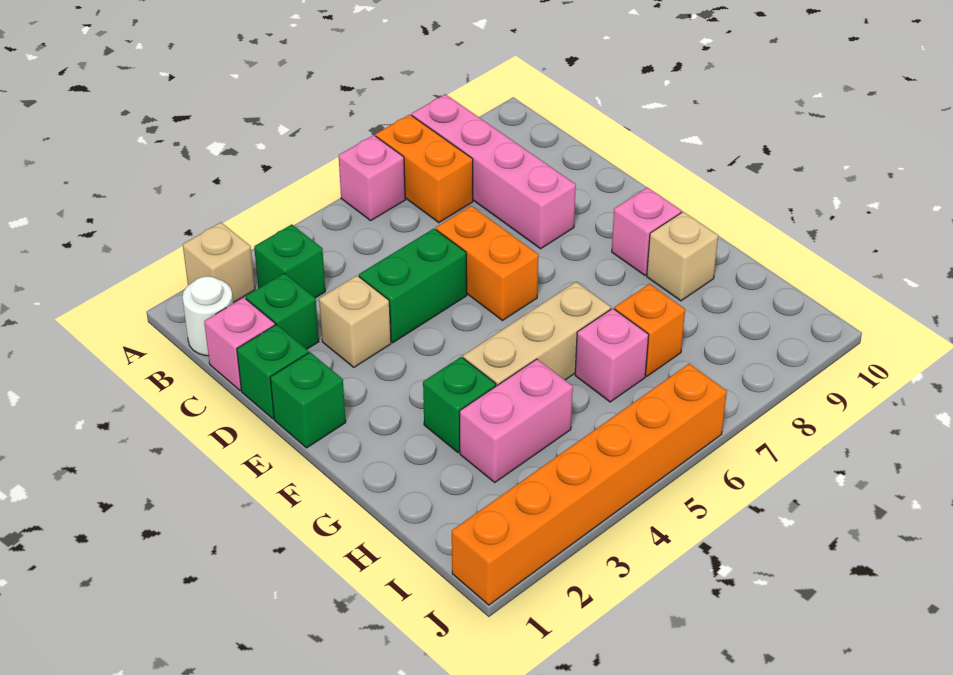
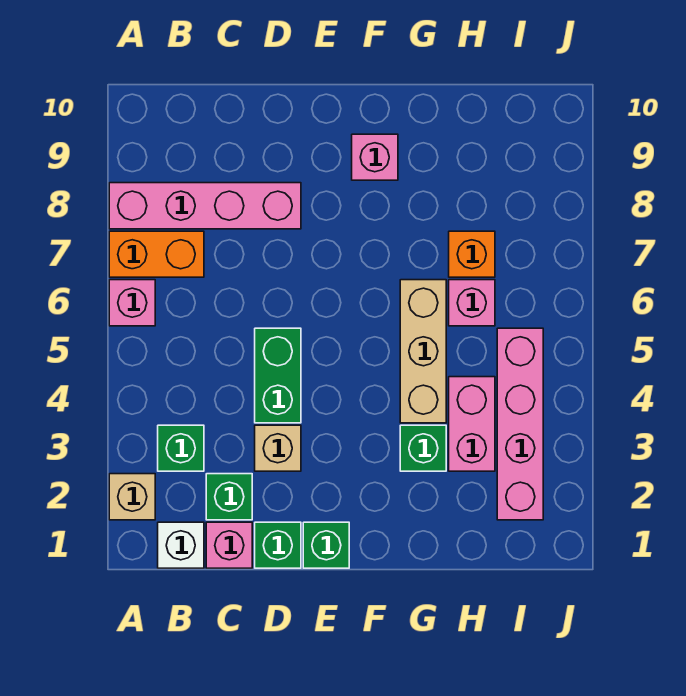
white 1x1 round brick [182,276,233,356] -> white 1x1 brick [158,522,204,568]
orange 1x2 brick [436,206,539,320] -> none
tan 1x1 brick [647,212,718,301] -> none
none -> pink 1x4 brick [497,328,543,520]
orange 1x6 brick [452,364,727,605] -> none

